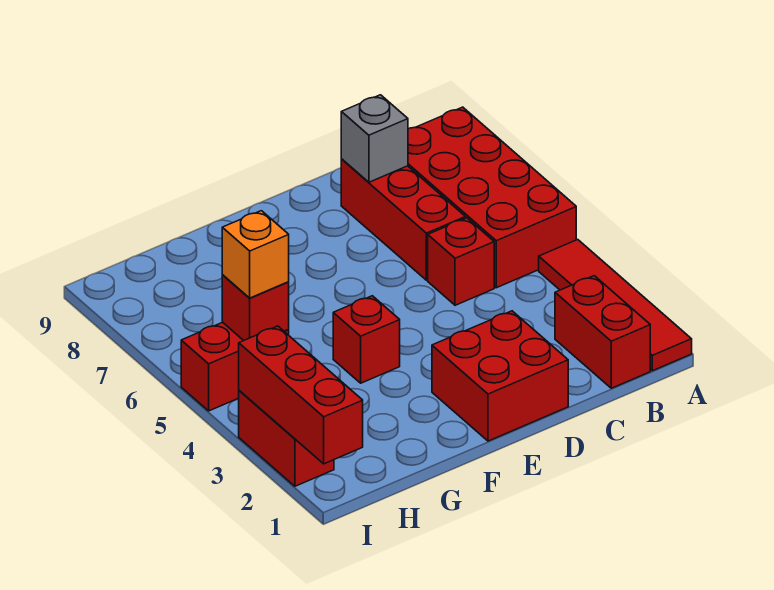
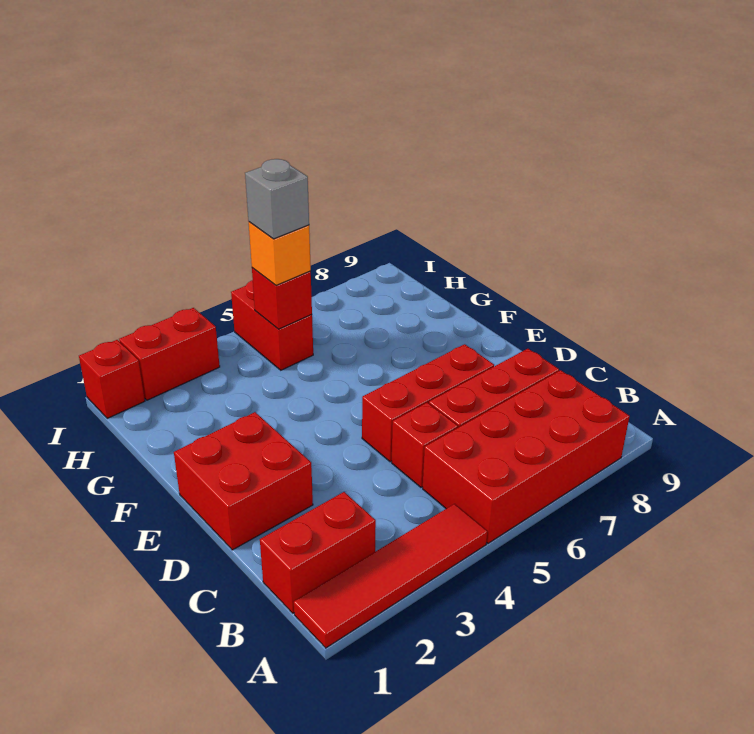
grey 1x1 brick [341,95,408,182] -> grey 1x1 brick moved to [245,159,309,239]
red 1x1 brick [333,296,400,383] -> red 1x1 brick moved to [79,340,145,418]
red 1x3 brick [239,326,363,464] -> red 1x3 brick moved to [362,344,494,462]

